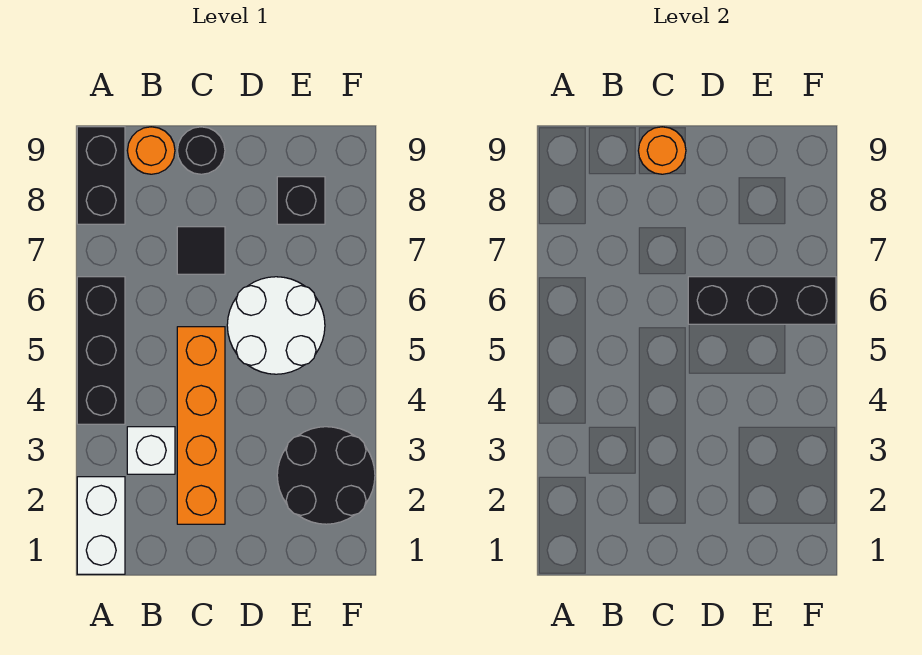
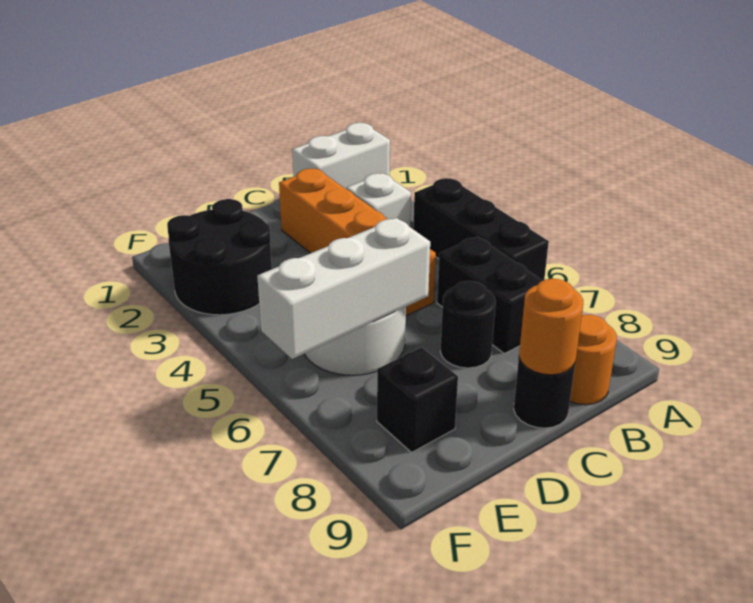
white 1x2 brick [77,477,125,574] -> white 1x2 brick turned to [292,123,390,189]
black 1x2 brick [77,127,125,224] -> black 1x2 brick moved to [437,237,543,353]
black 1x1 tile [177,227,225,274] -> black 1x1 round brick [440,281,496,368]
black 1x3 brick [688,277,836,324] -> white 1x3 brick [257,218,430,359]

